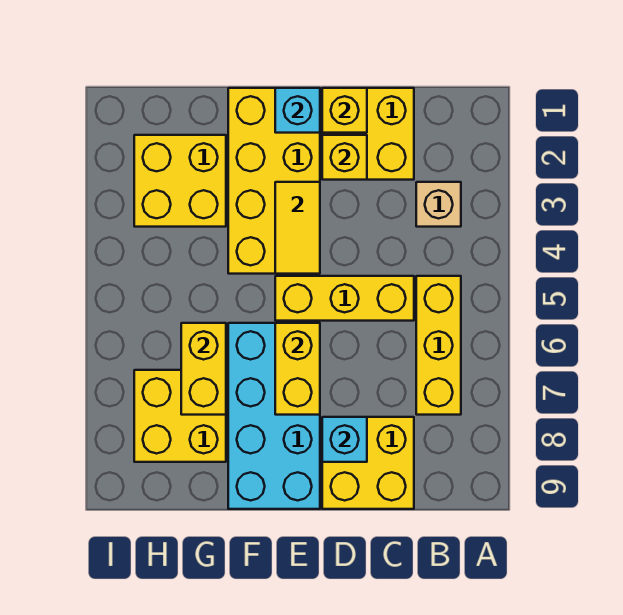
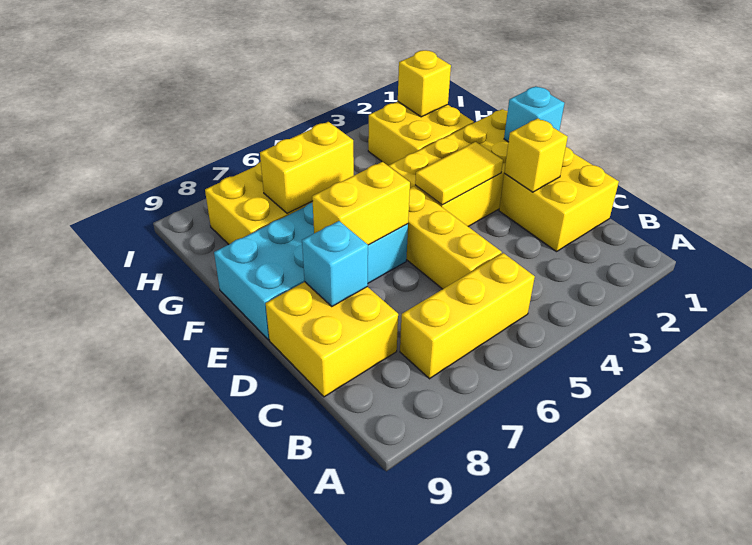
tan 1x1 brick [416,182,461,227] -> none
yellow 1x1 brick [322,88,367,133] -> yellow 1x1 brick moved to [398,50,451,117]

